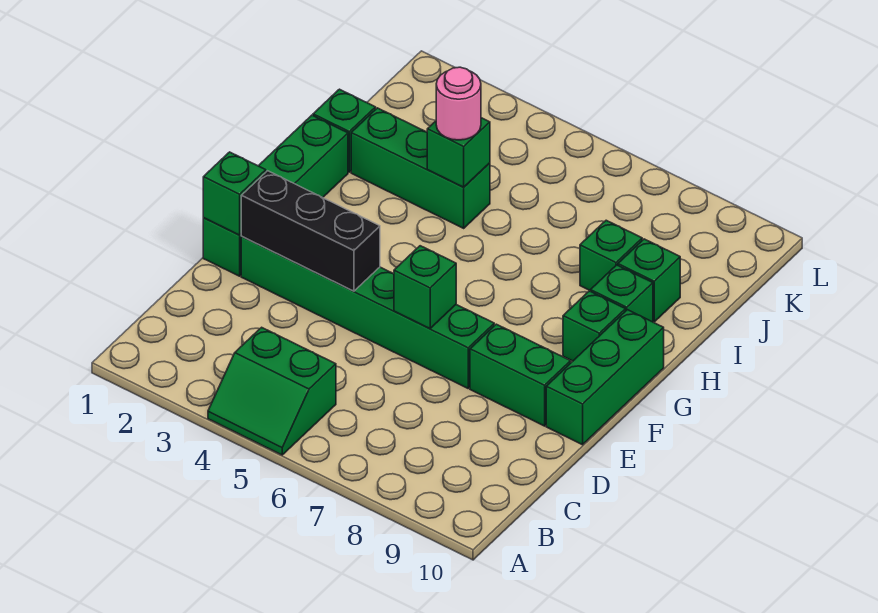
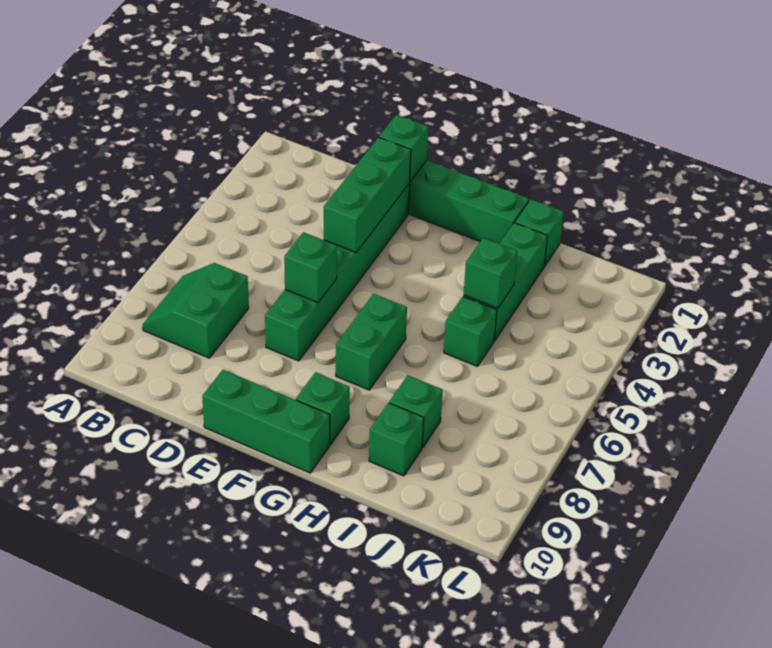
green 2x2 slope [208,327,336,455] -> green 2x2 slope moved to [143,263,249,358]
black 1x3 brick [241,171,380,291] -> green 1x3 brick [324,137,411,252]
green 1x2 brick [470,324,571,426] -> green 1x2 brick moved to [336,294,407,390]
green 1x1 brick [591,265,653,322] -> green 1x1 brick moved to [444,297,497,366]
pink 1x1 round brick [436,67,481,140] -> none

